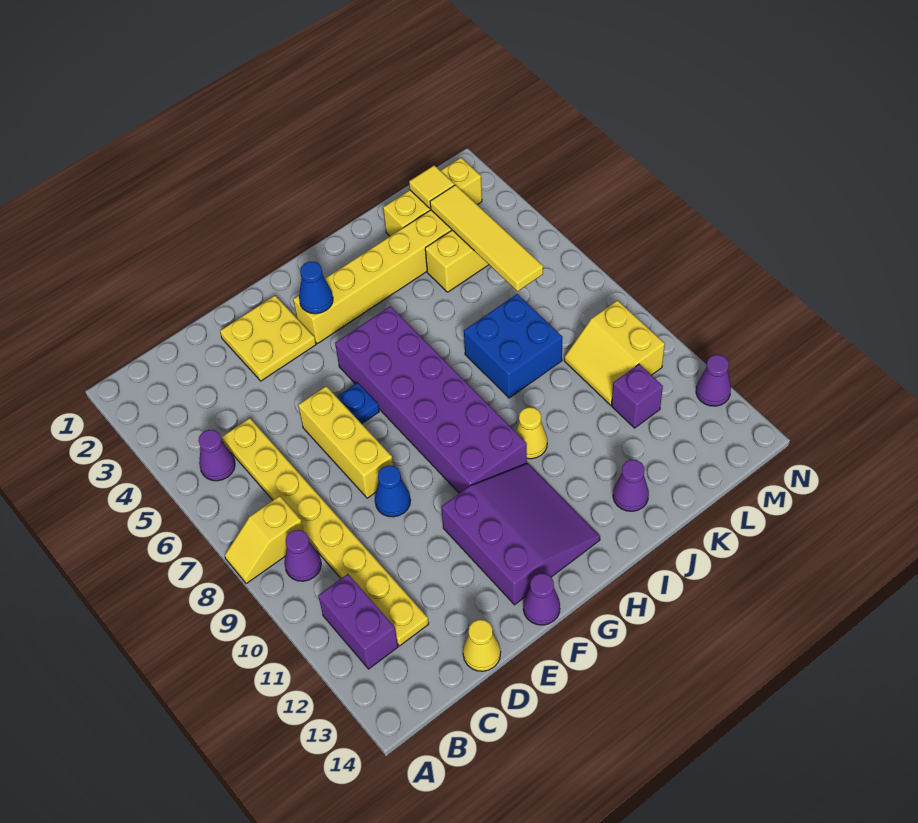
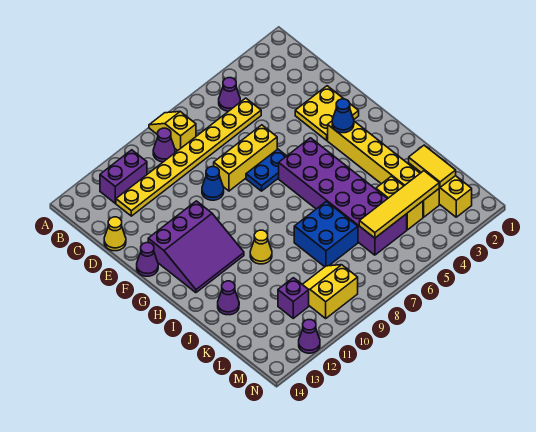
blue 1x1 plate [337,383,379,424] -> blue 1x2 plate [246,149,286,191]
purple 2x6 brick [335,306,527,493] -> purple 2x6 brick turned to [279,138,407,255]
yellow 1x1 tile [409,165,454,208] -> yellow 1x2 tile [409,145,456,187]

